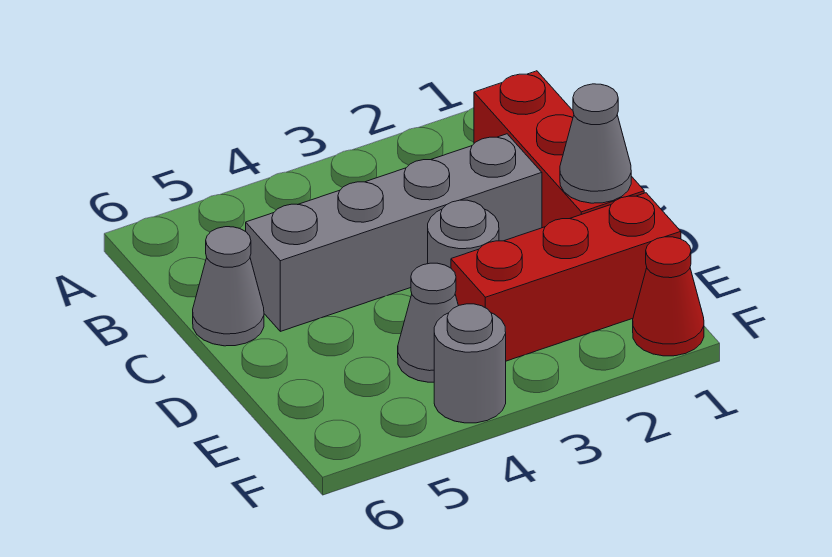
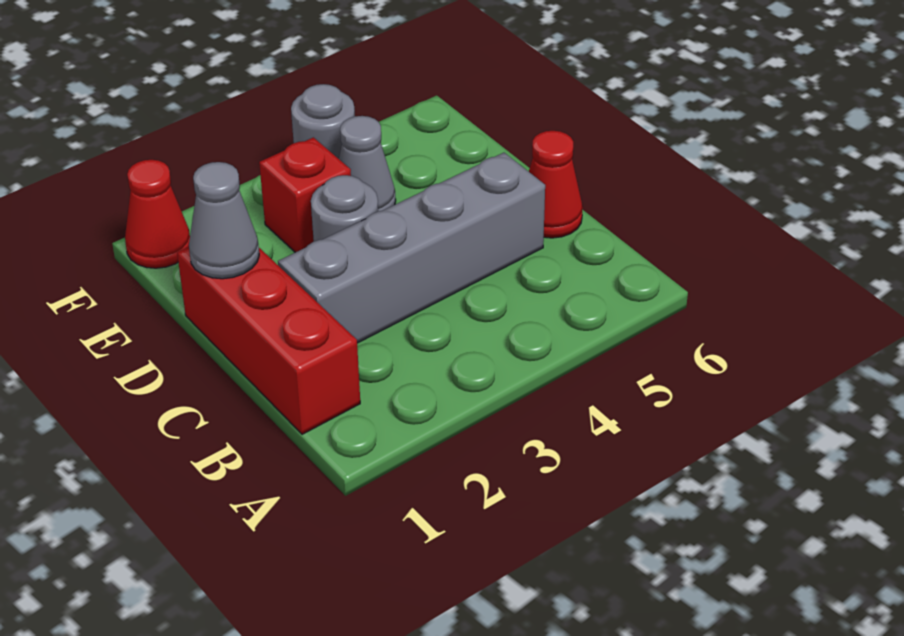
grey 1x1 cone [193,227,264,346] -> red 1x1 cone [529,131,583,238]
red 1x3 brick [451,193,681,361] -> red 1x1 brick [259,137,351,252]

